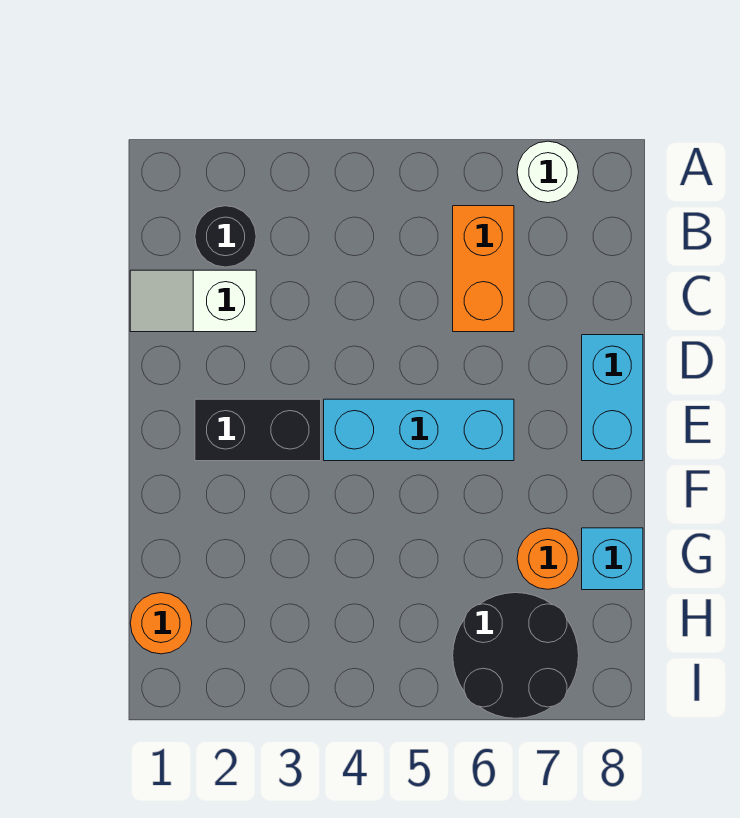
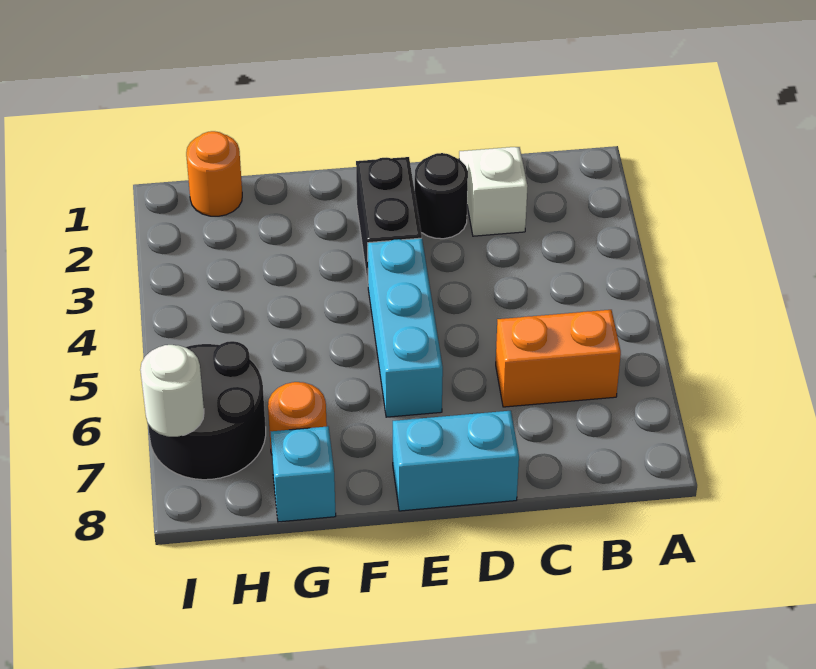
white 1x1 round brick [517,141,579,203] -> white 1x1 round brick moved to [140,345,204,437]
black 1x1 round brick [195,206,256,267] -> black 1x1 round brick moved to [415,153,468,239]

